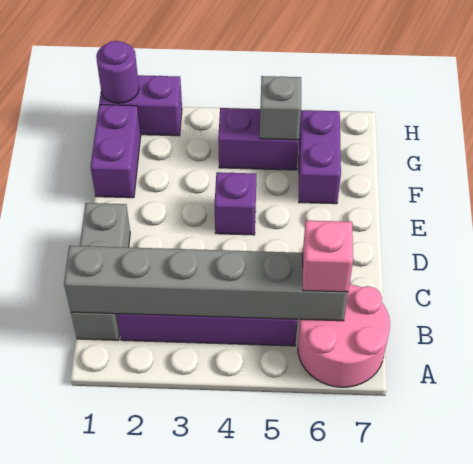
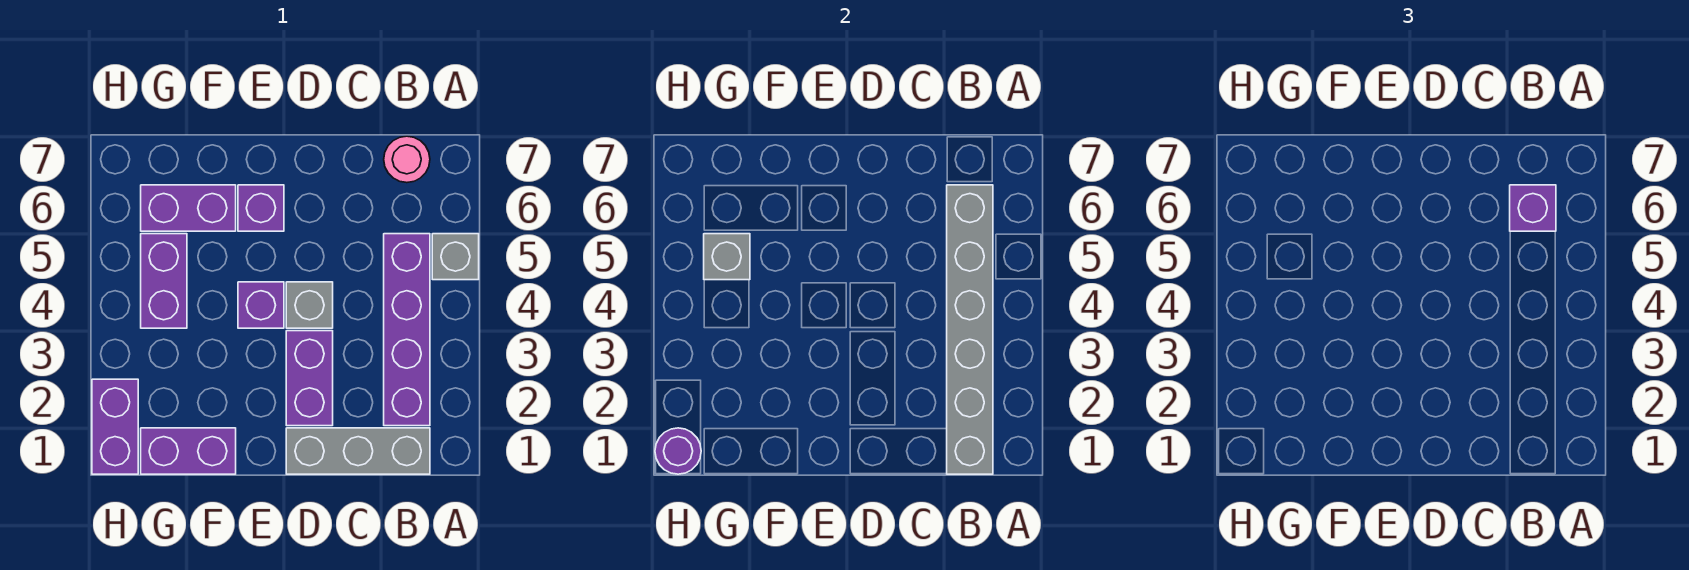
none -> grey 1x1 brick [432,234,479,280]
pink 2x2 round brick [298,284,390,387] -> pink 1x1 round brick [384,136,430,183]
pink 1x1 brick [303,220,353,292] -> purple 1x1 brick [1510,185,1556,231]
none -> purple 1x2 brick [286,331,333,426]
none -> grey 1x1 brick [286,282,333,328]
none -> purple 1x1 brick [238,185,284,231]

